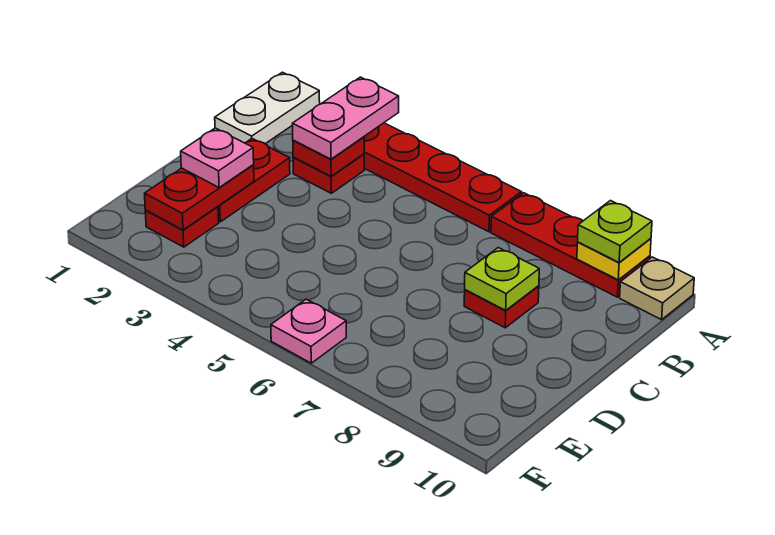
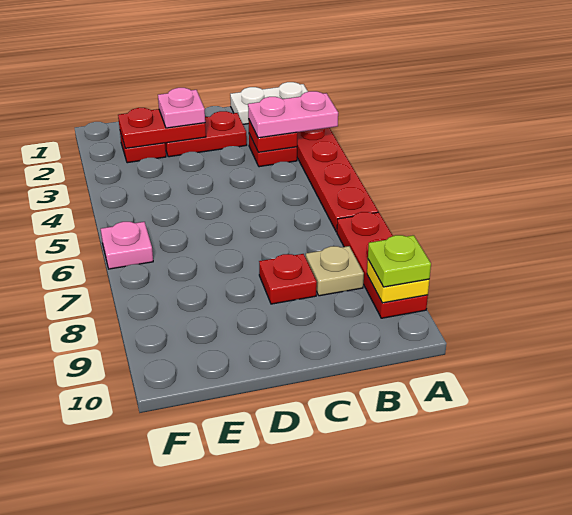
tan 1x1 plate [620,257,694,320] -> tan 1x1 plate moved to [306,246,364,296]
lime 1x1 plate [465,248,539,310] -> none

